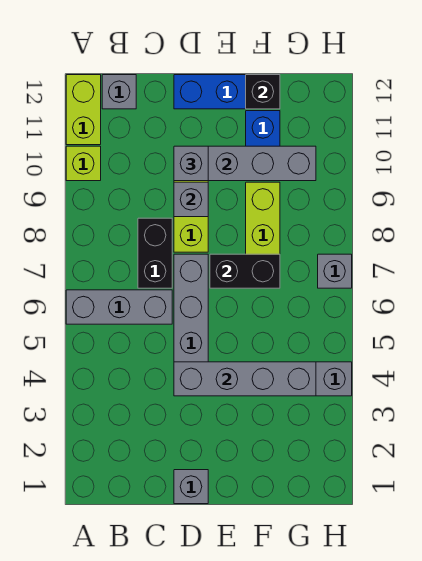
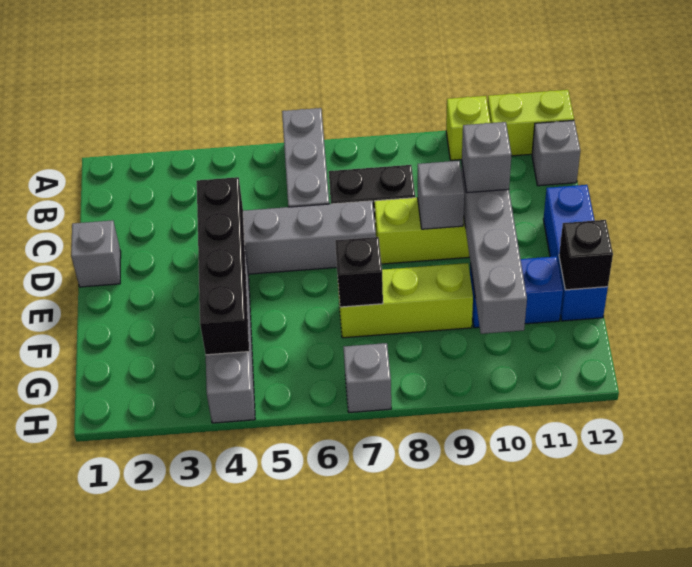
grey 1x4 brick [174,362,316,396] -> black 1x4 brick [197,177,249,355]
black 1x2 brick [210,254,280,288] -> black 1x1 brick [335,237,383,307]

